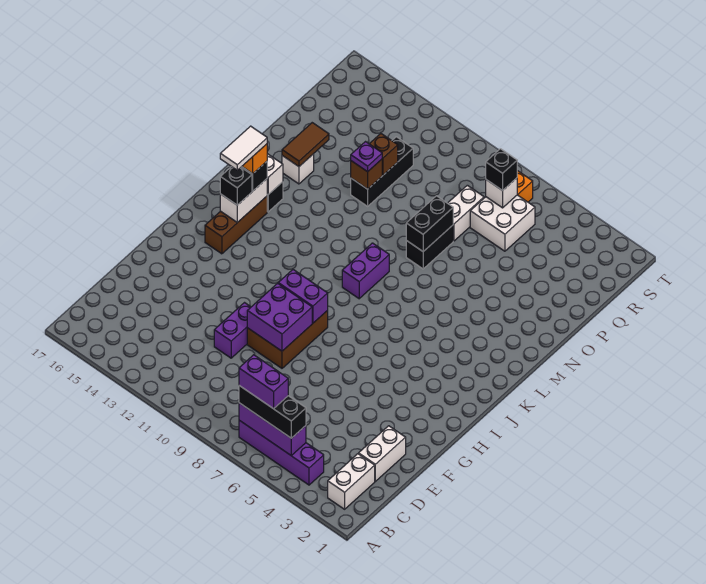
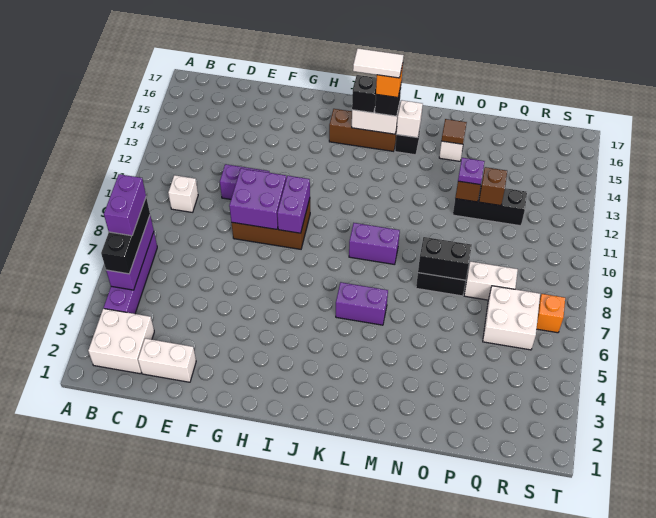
white 1x2 brick [328,454,375,509] -> white 2x2 brick [88,309,154,374]
none -> purple 1x2 brick [336,282,388,325]
brown 1x2 tile [282,123,329,167] -> brown 1x1 tile [442,119,467,144]
white 1x1 brick [486,178,517,208] -> white 1x1 brick moved to [168,175,198,212]
black 1x1 brick [486,149,517,191] -> none

